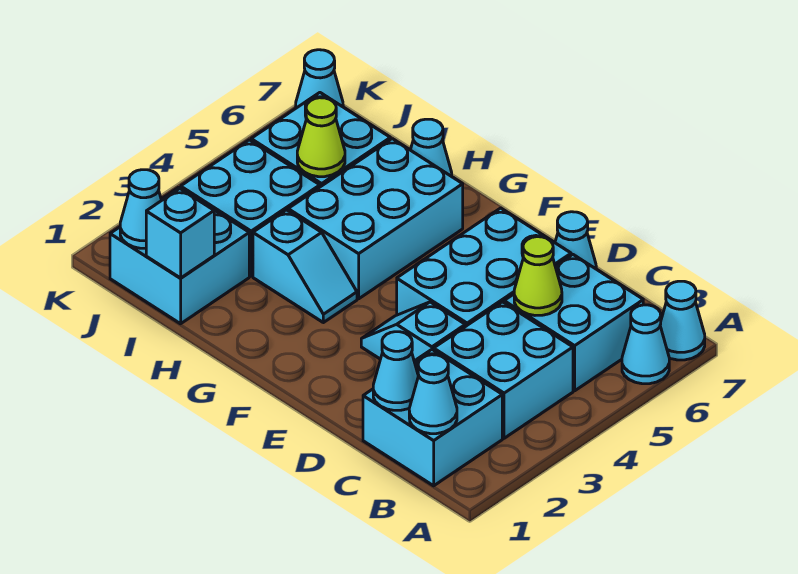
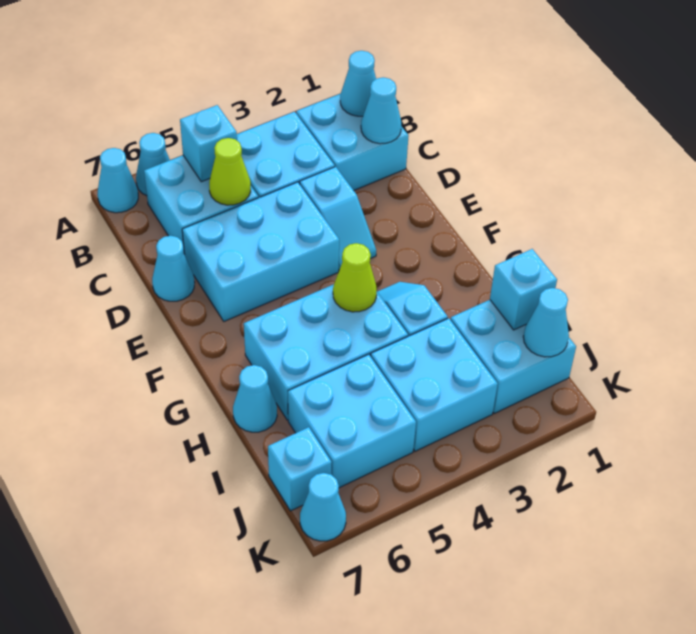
none -> cyan 1x1 brick [180,105,237,182]
lime 1x1 cone [297,98,345,177] -> lime 1x1 cone moved to [333,243,377,312]
none -> cyan 1x1 brick [268,427,332,511]

